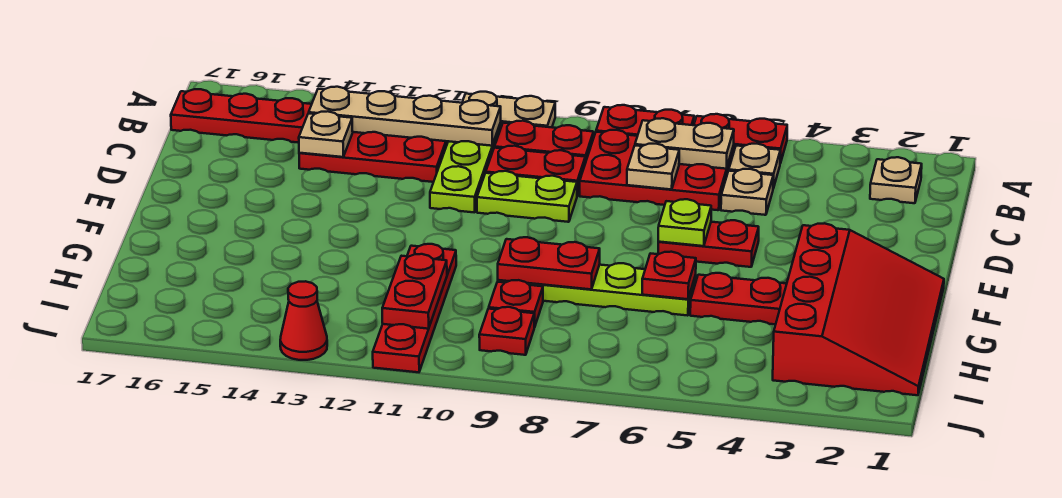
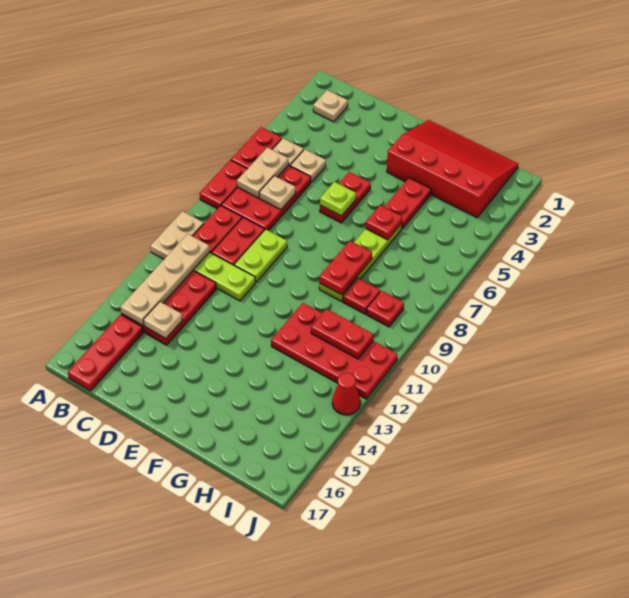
red 1x4 plate [373,244,456,372] -> red 2x4 plate [271,303,397,399]

